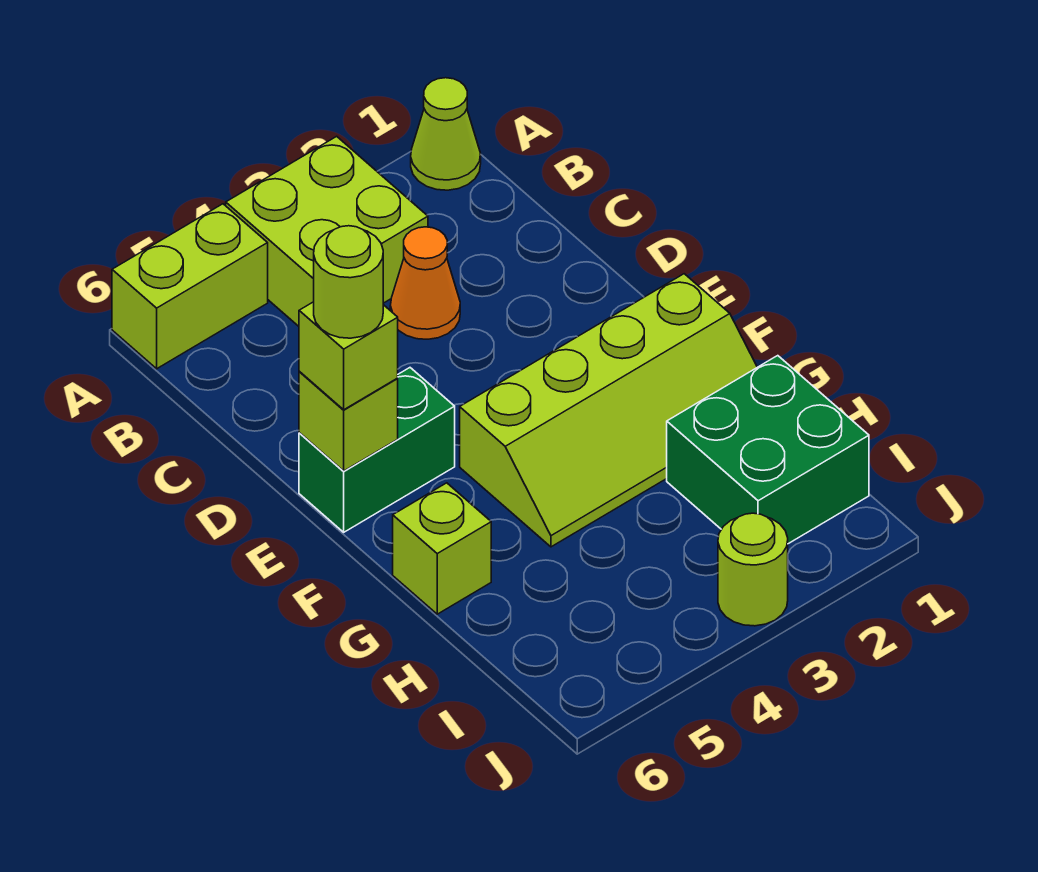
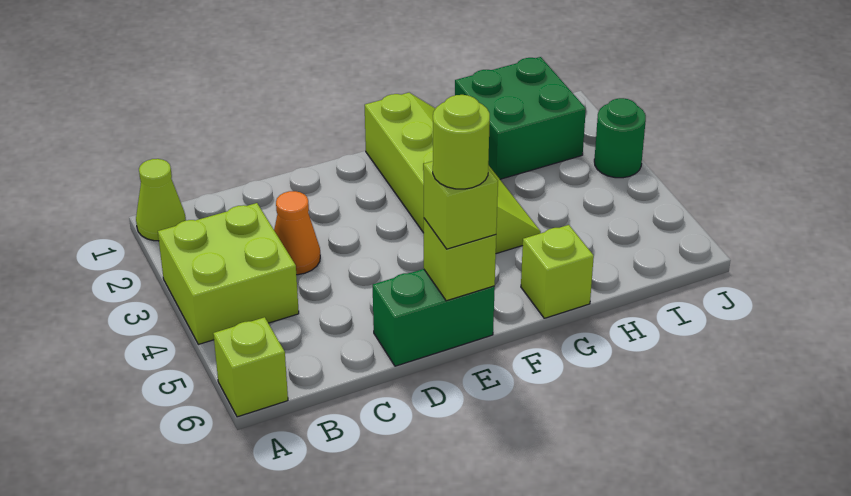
lime 1x2 brick [112,204,268,369] -> lime 1x1 brick [213,317,288,417]
green 1x2 brick [299,368,455,532] -> green 1x2 brick turned to [373,269,495,366]
lime 1x1 round brick [718,513,788,626] -> green 1x1 round brick [594,98,646,178]

